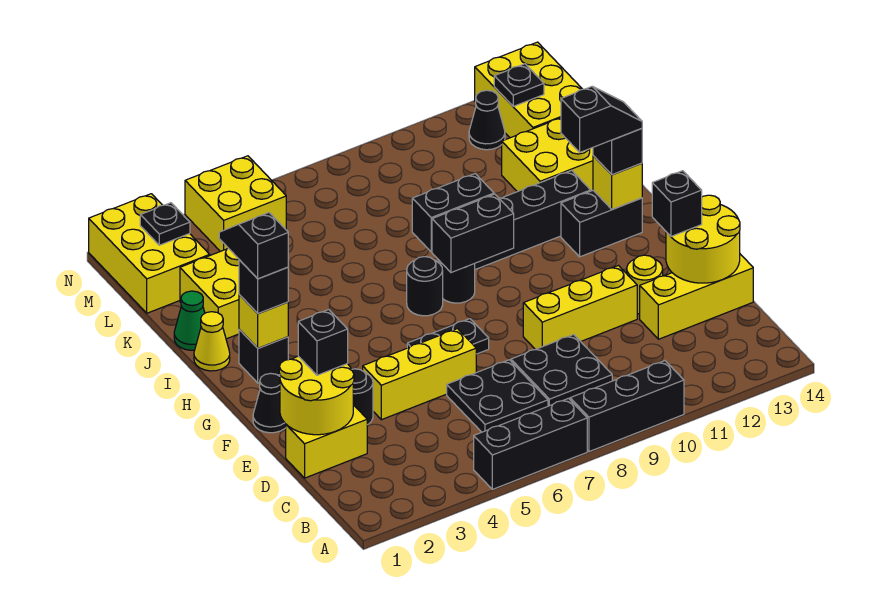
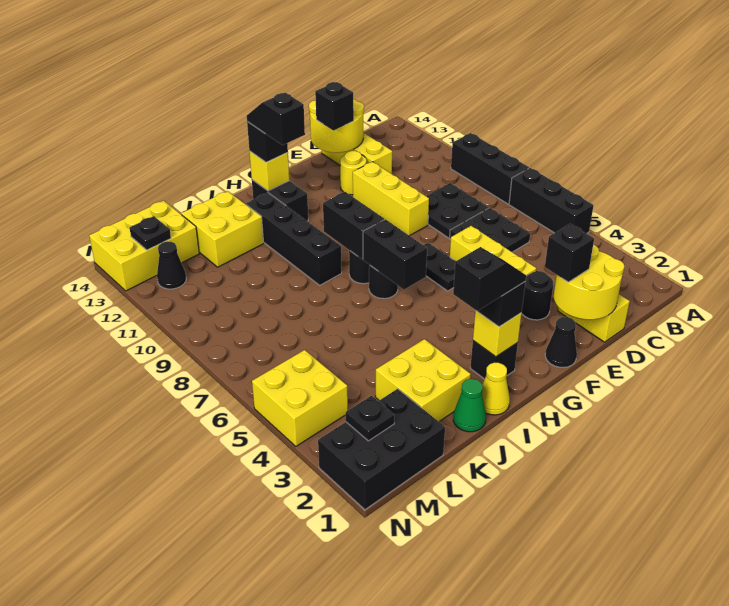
black 1x2 slope [219,213,288,279] -> black 1x2 slope turned to [453,247,526,311]
black 1x2 brick [412,174,494,252] -> black 1x2 brick moved to [363,219,427,290]
yellow 2x3 brick [89,194,210,313] -> black 2x3 brick [318,389,445,510]

